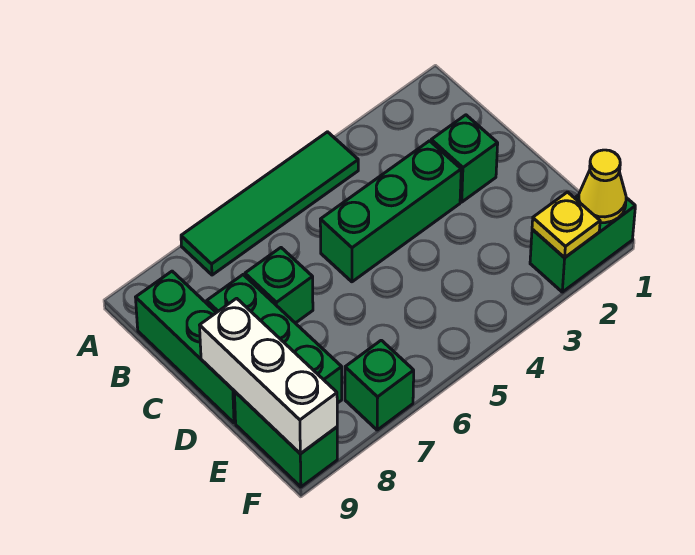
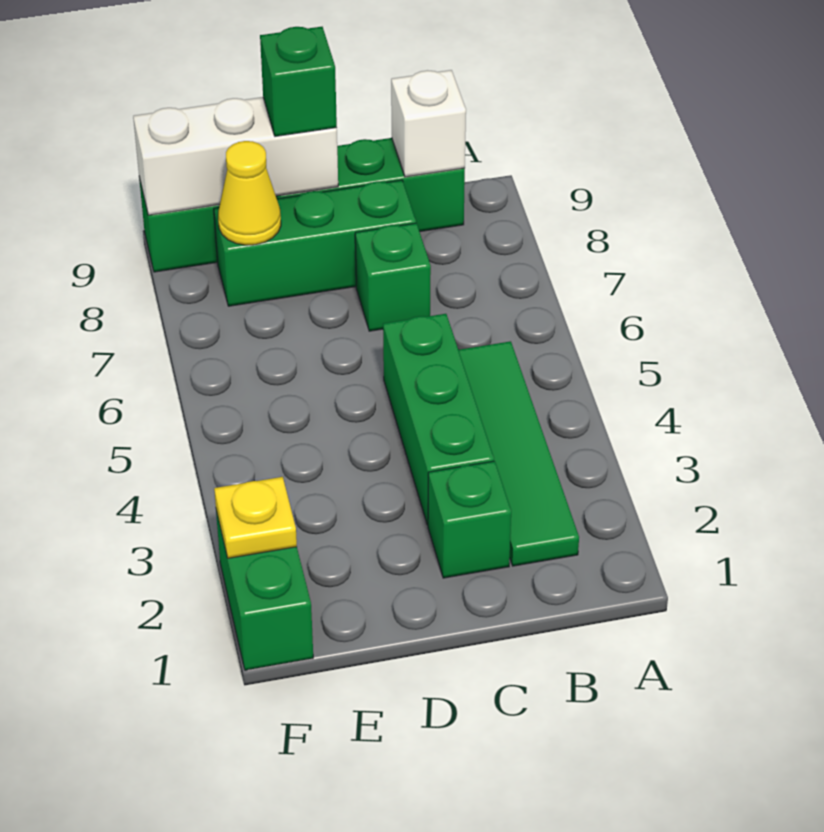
green 1x4 tile [181,132,358,275] -> green 1x4 tile moved to [459,341,579,566]
none -> white 1x1 brick [391,70,466,177]
yellow 1x1 cone [579,150,626,223] -> yellow 1x1 cone moved to [218,141,281,245]
green 1x1 brick [345,340,414,430] -> green 1x1 brick moved to [260,27,337,136]

